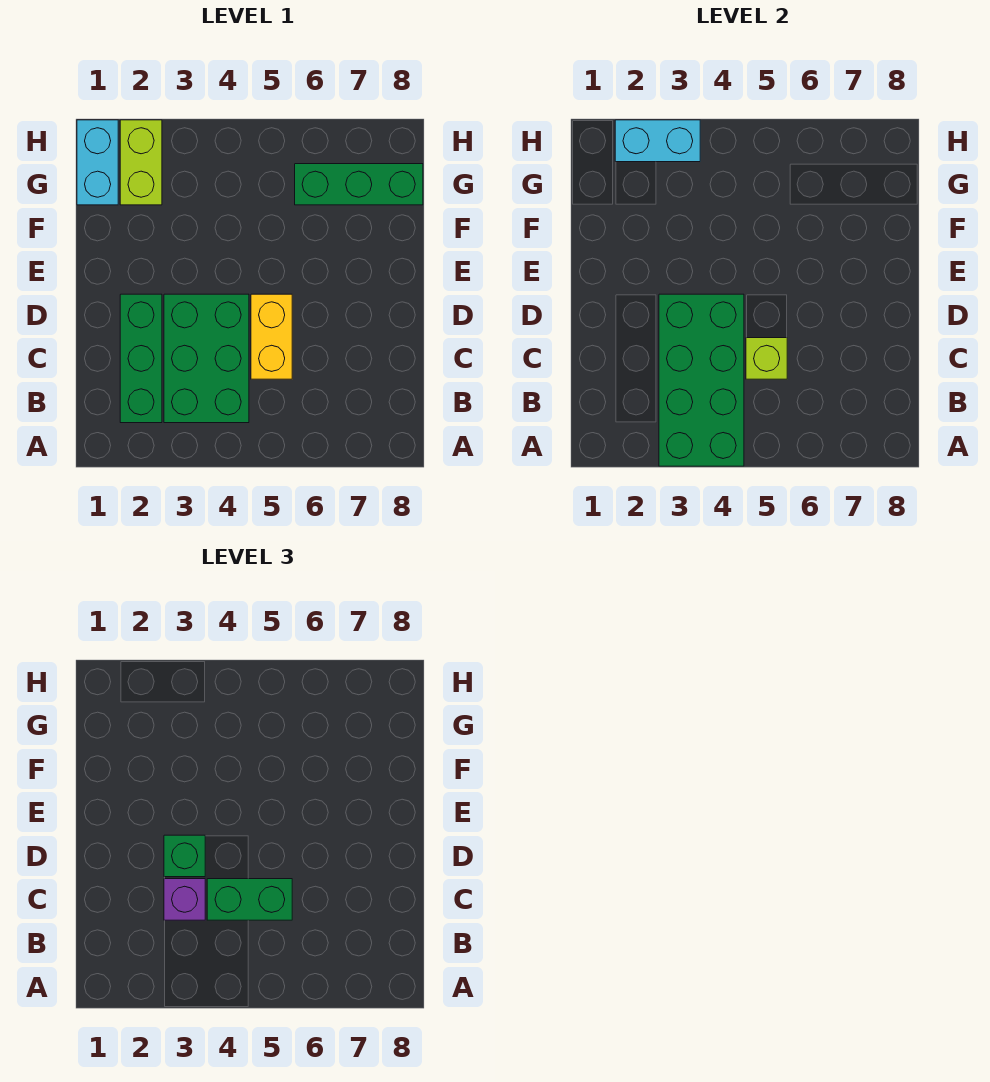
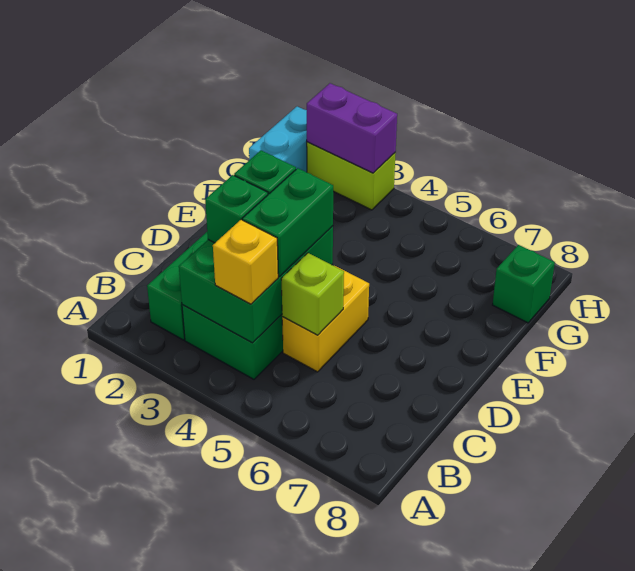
green 2x4 brick [659,294,744,466] -> green 2x3 brick [179,226,333,343]
none -> yellow 1x1 brick [213,220,278,304]
purple 1x1 brick [164,879,205,920] -> green 1x1 brick [205,175,268,243]
green 1x2 brick [207,879,292,920] -> green 1x2 brick turned to [242,168,333,277]
lime 1x2 brick [120,120,162,205] -> lime 1x2 brick turned to [307,142,395,210]
green 1x3 brick [295,164,423,205] -> green 1x1 brick [493,245,555,323]
cyan 1x2 brick [615,120,700,162] -> purple 1x2 brick [307,83,397,173]

